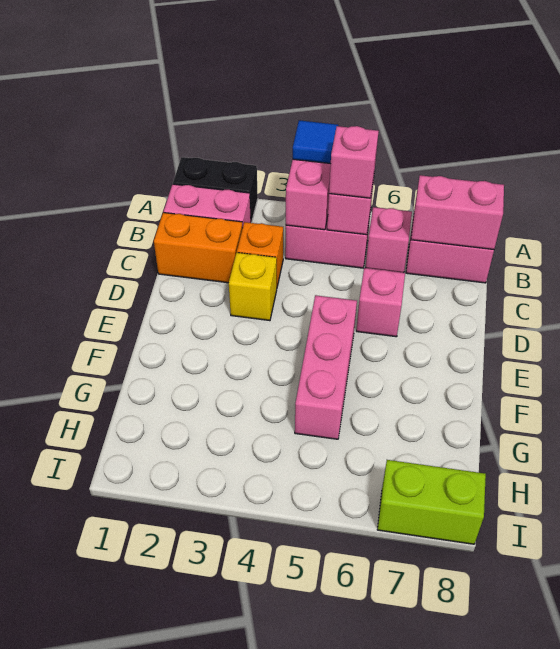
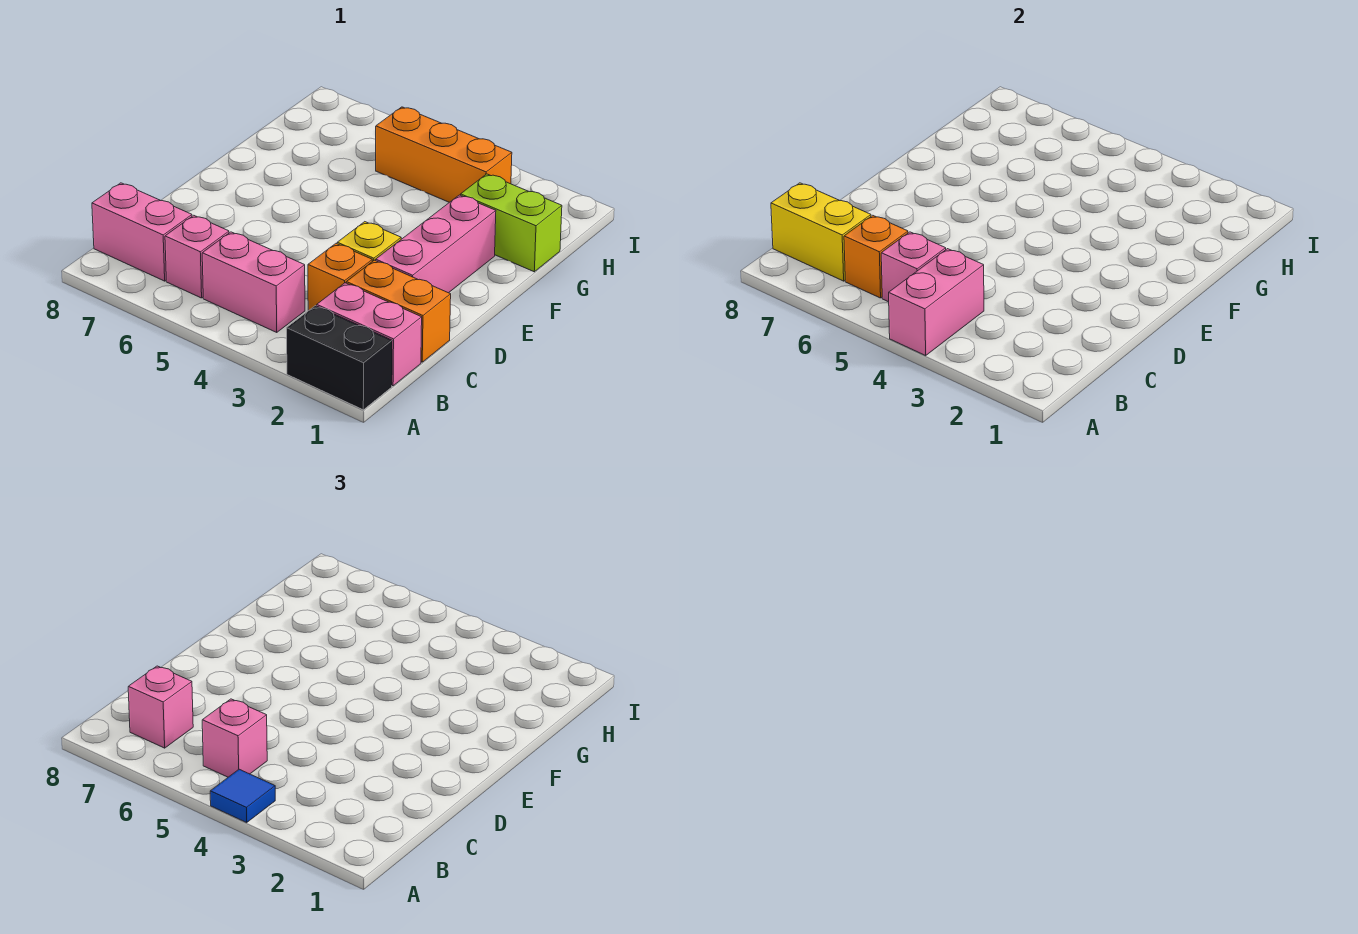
none -> orange 1x1 brick [844,215,908,298]
pink 1x2 brick [411,175,504,249] -> yellow 1x2 brick [771,183,871,281]
pink 1x1 brick [356,268,405,337] -> pink 1x1 brick moved to [128,666,193,748]
pink 1x3 brick [295,295,357,439] -> pink 1x3 brick moved to [376,195,496,293]
none -> orange 1x3 brick [376,107,512,202]
lime 1x2 brick [377,460,486,544] -> lime 1x2 brick moved to [461,174,562,272]

